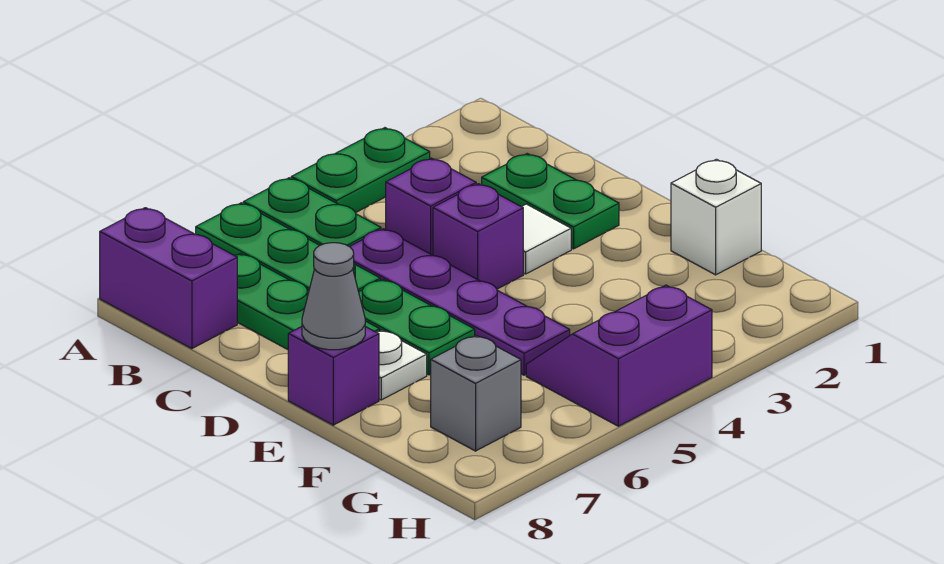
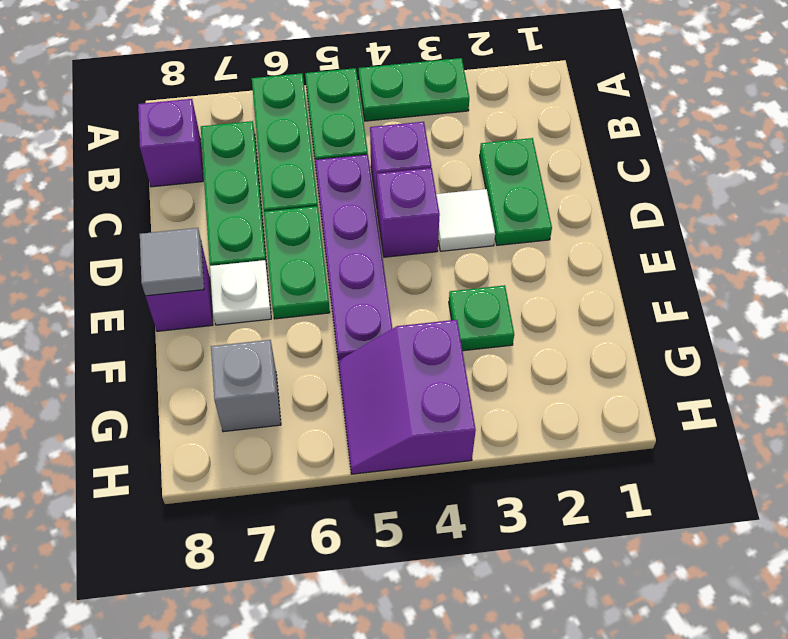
purple 1x2 brick [100,208,237,349] -> purple 1x1 brick [138,99,203,187]
grey 1x1 cone [302,243,365,350] -> grey 1x1 tile [140,228,204,296]
white 1x1 brick [671,159,761,275] -> none
none -> green 1x1 plate [449,285,514,351]
purple 2x2 slope [526,285,712,426] -> purple 2x2 slope turned to [338,320,476,474]

